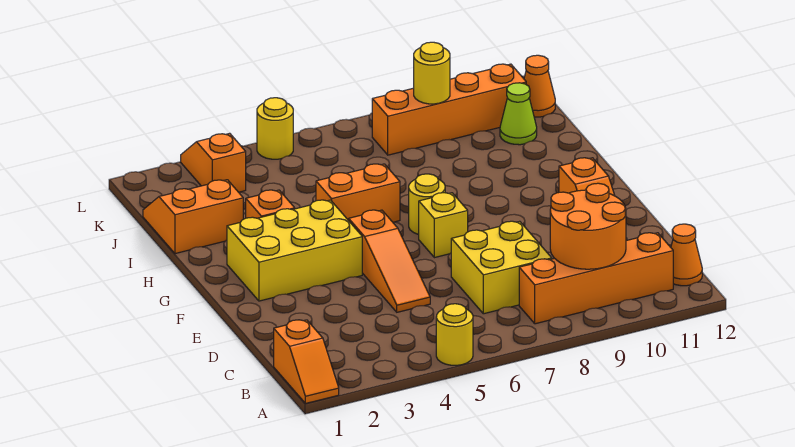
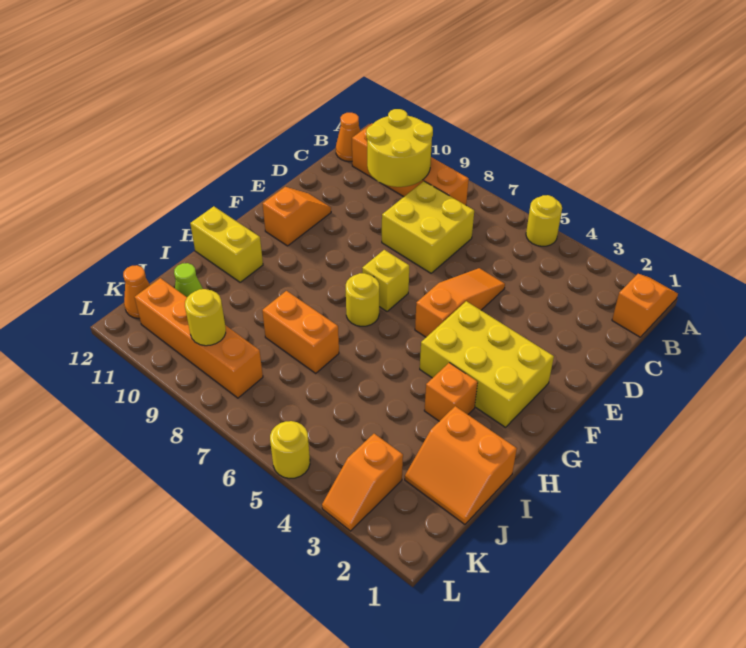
orange 2x2 round brick [550,183,626,269] -> yellow 2x2 round brick [366,109,433,187]
orange 1x2 brick [316,164,400,222] -> orange 1x2 brick moved to [262,291,339,373]
none -> yellow 1x2 brick [190,206,263,282]

